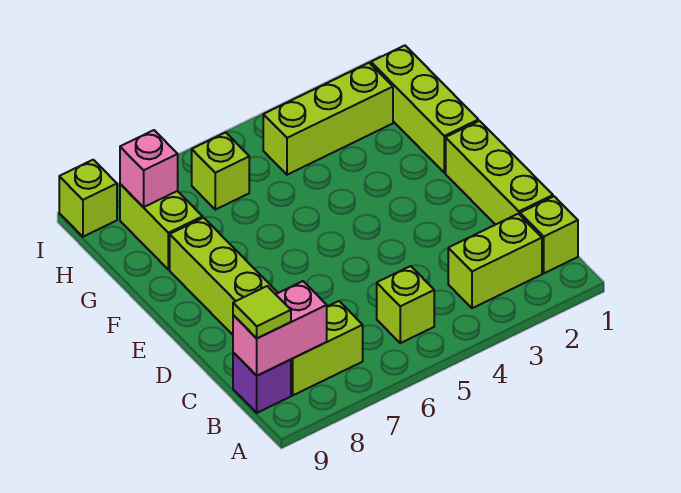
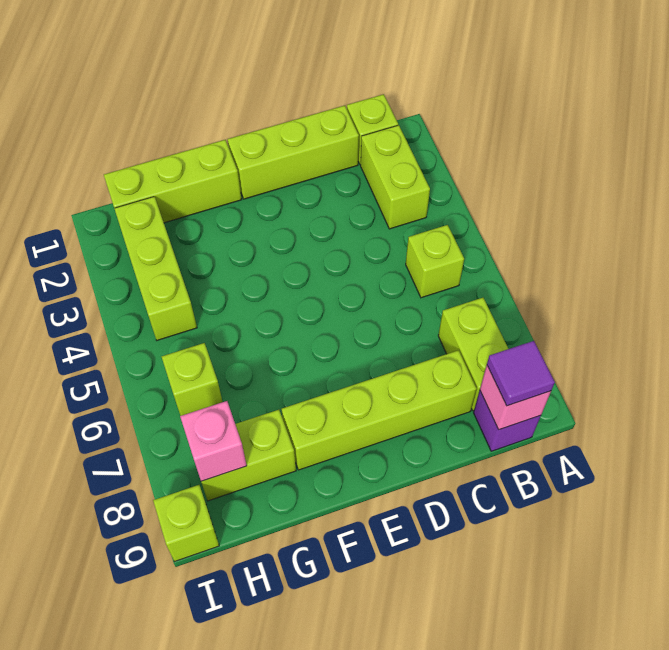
pink 1x2 brick [233,281,327,376] -> pink 1x1 brick [480,366,551,430]
lime 1x1 tile [233,286,291,338] -> purple 1x1 tile [487,341,555,406]

